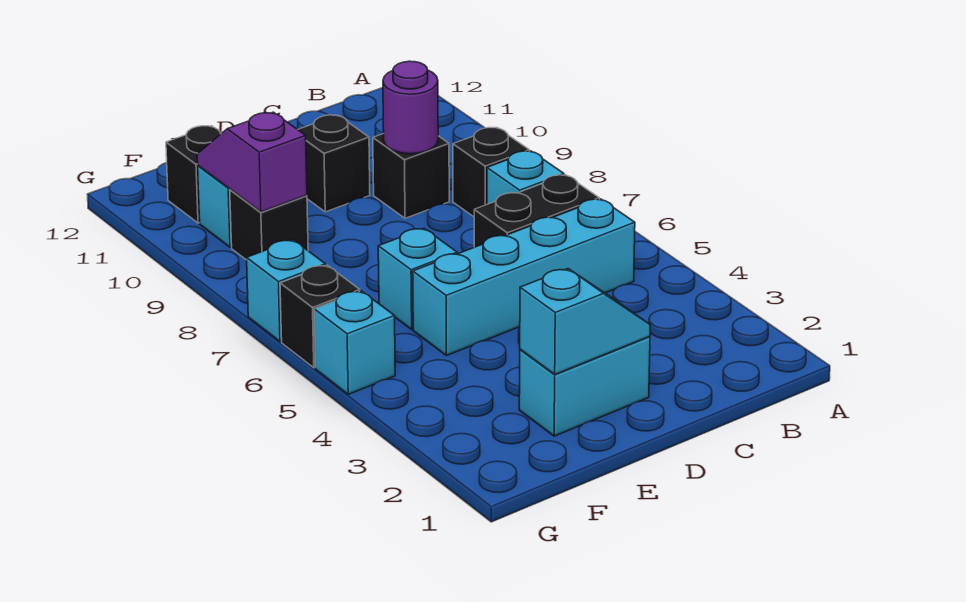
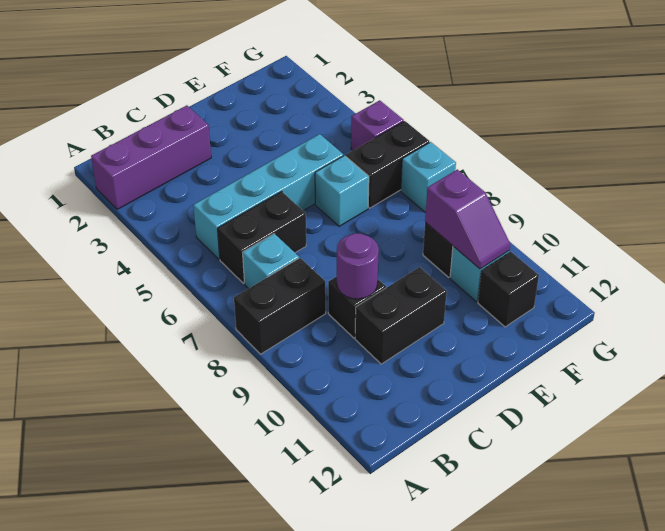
none -> purple 1x3 brick [91,105,211,209]
black 1x1 brick [453,128,529,217] -> black 1x2 brick [234,258,326,354]
cyan 1x2 brick [519,336,650,436] -> none
cyan 1x2 slope [520,269,650,374] -> none
black 1x1 brick [298,115,370,212] -> black 1x2 brick [355,267,447,364]
cyan 1x1 brick [314,291,395,394] -> purple 1x1 brick [351,100,404,151]
black 1x1 brick [280,265,360,368] -> black 1x2 brick [346,121,429,208]

